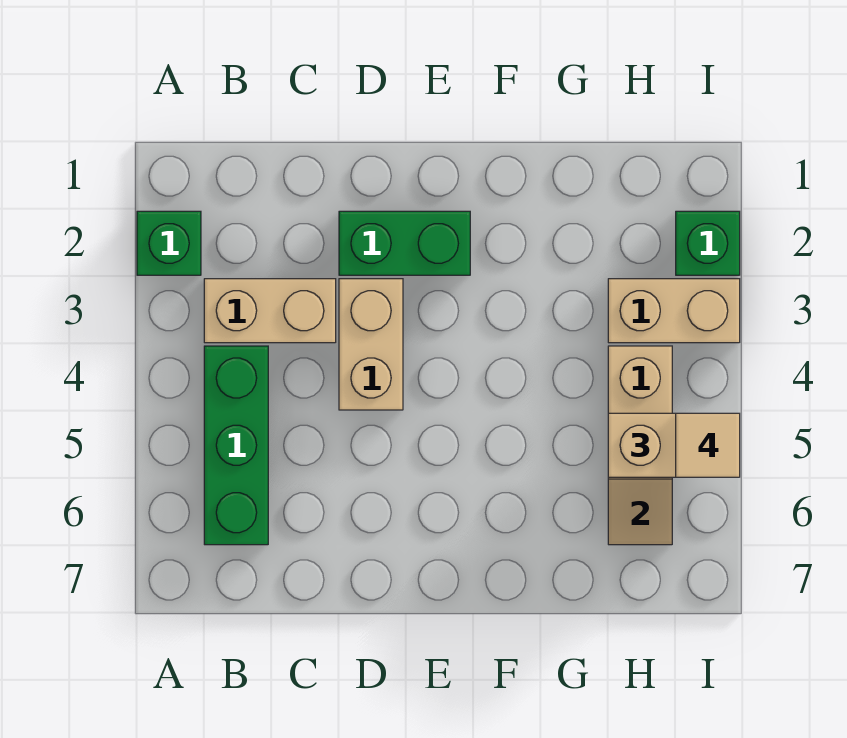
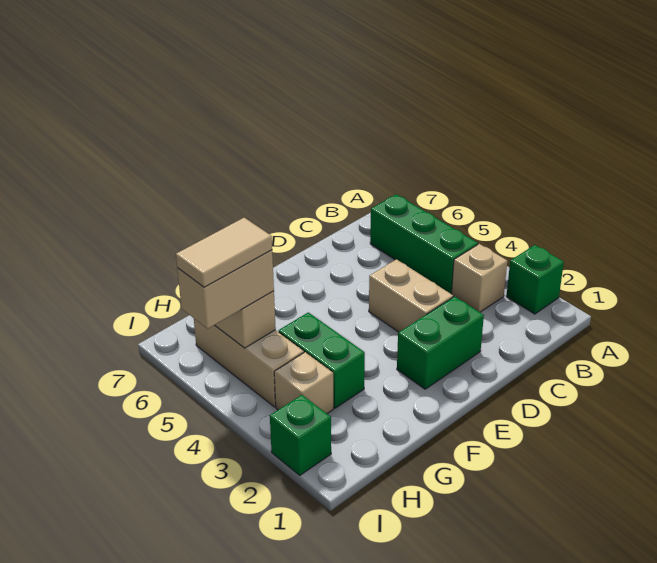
tan 1x2 brick [204,279,336,343] -> tan 1x1 brick [452,244,507,312]
none -> green 1x2 brick [279,312,365,408]
tan 1x2 brick [608,279,740,343] -> tan 1x1 brick [274,352,333,414]
tan 1x1 tile [676,413,740,477] -> tan 1x2 tile [176,218,272,287]

